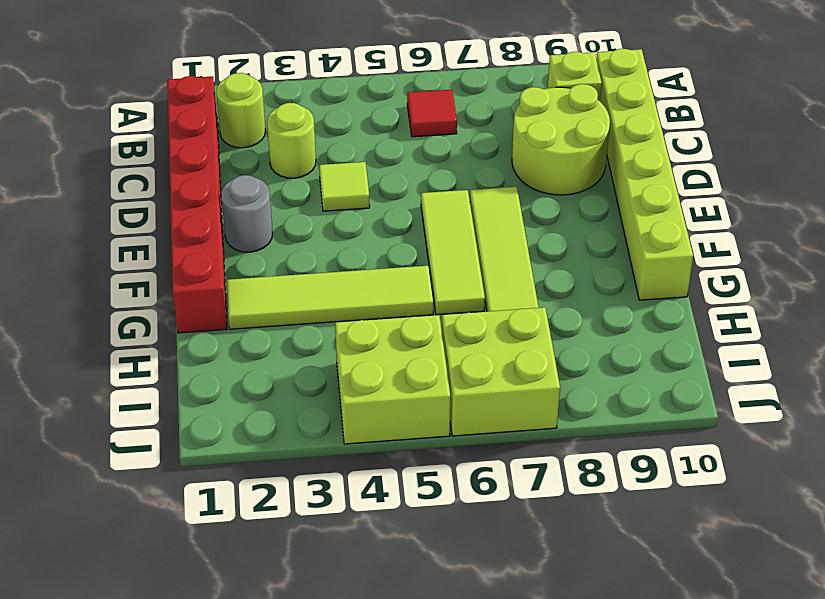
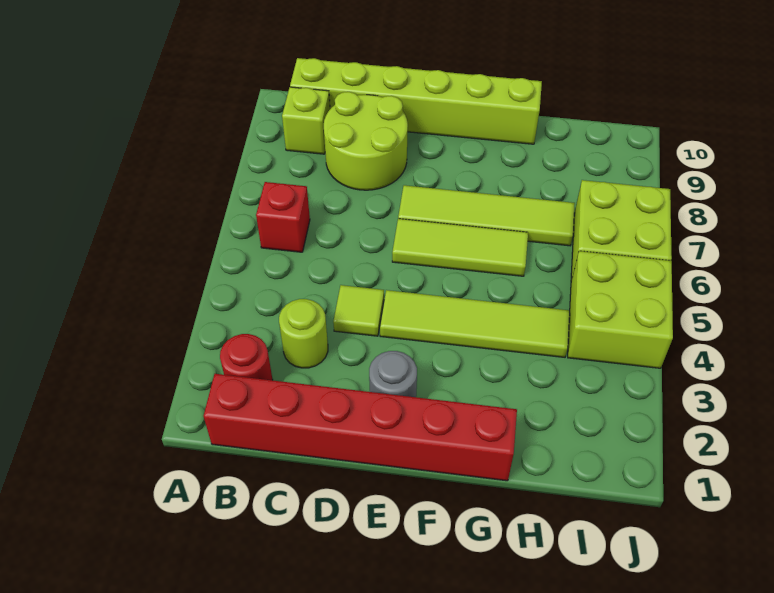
lime 1x1 round brick [216,73,265,148] -> red 1x1 round brick [220,334,273,380]
red 1x1 tile [407,90,457,137] -> red 1x1 brick [256,182,310,252]
lime 1x4 tile [227,266,433,329] -> lime 1x4 tile turned to [380,290,570,357]

